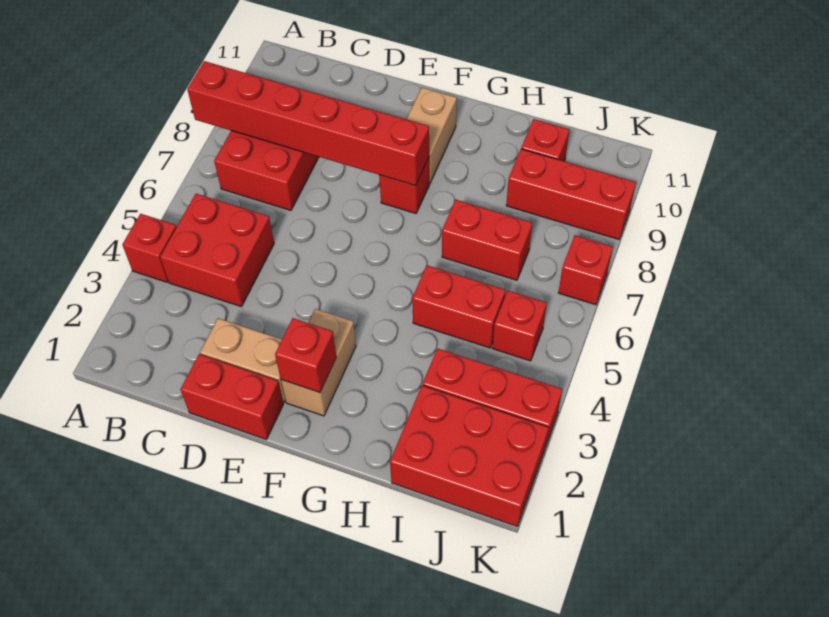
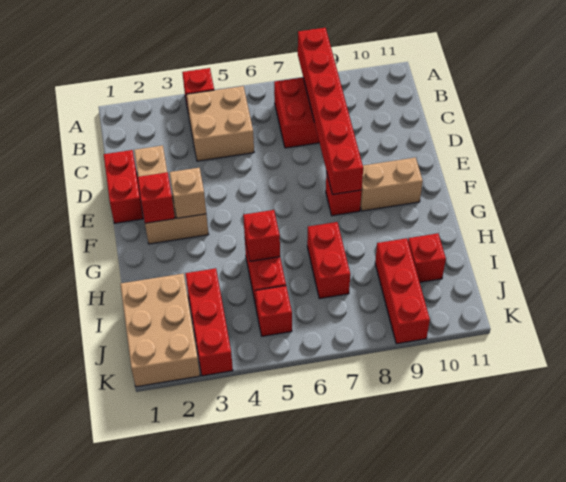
red 2x2 brick [160,194,274,306] -> tan 2x2 brick [186,86,254,161]
none -> tan 1x1 brick [169,168,206,218]
red 2x3 brick [390,386,549,526] -> tan 2x3 brick [120,273,200,387]
red 1x1 brick [558,235,613,305] -> red 1x1 brick moved to [243,210,280,261]

